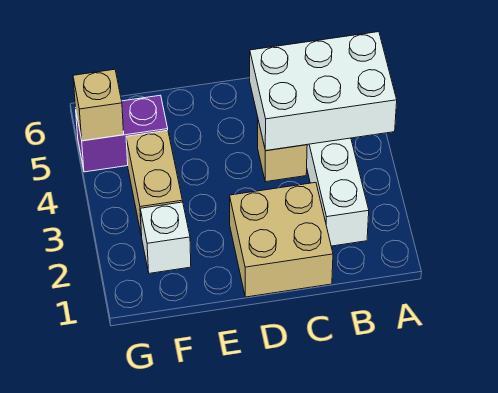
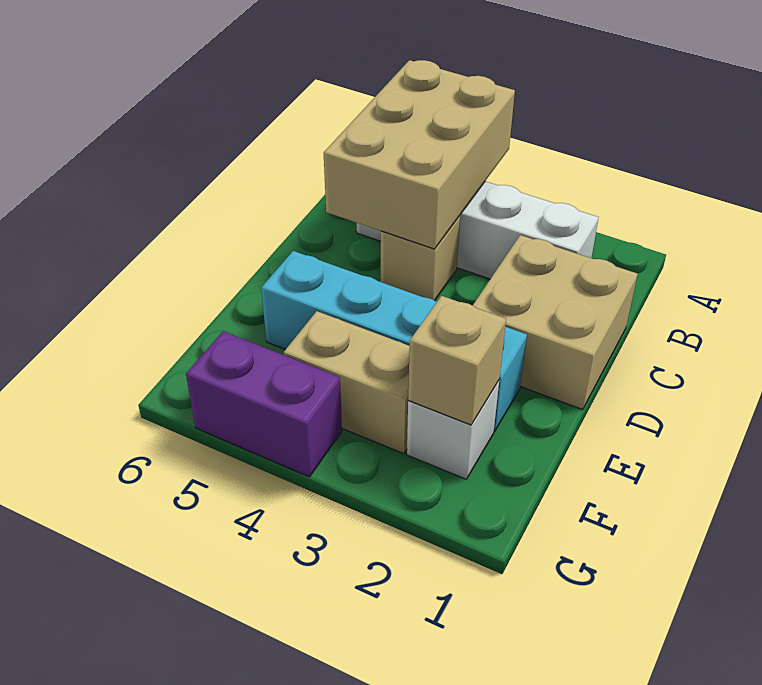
white 2x3 brick [250,32,397,151] -> tan 2x3 brick [324,60,515,249]
none -> cyan 1x4 brick [261,251,527,431]
purple 1x2 brick [76,95,168,172] -> purple 1x2 brick turned to [186,331,342,477]
tan 1x1 brick [73,69,124,141] -> tan 1x1 brick moved to [408,296,506,425]

